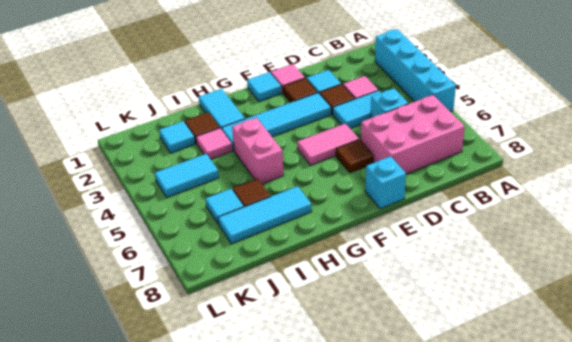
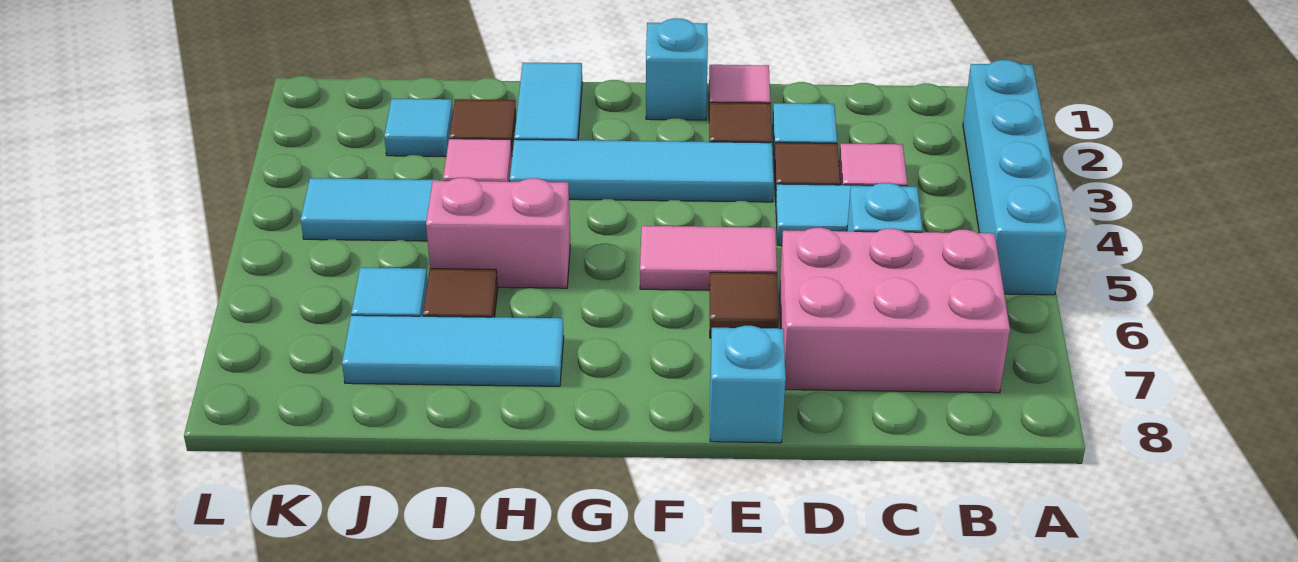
cyan 1x1 tile [247,72,282,102] -> cyan 1x1 brick [646,18,708,120]
pink 1x2 brick [232,118,284,184] -> pink 1x2 brick turned to [426,178,570,288]

